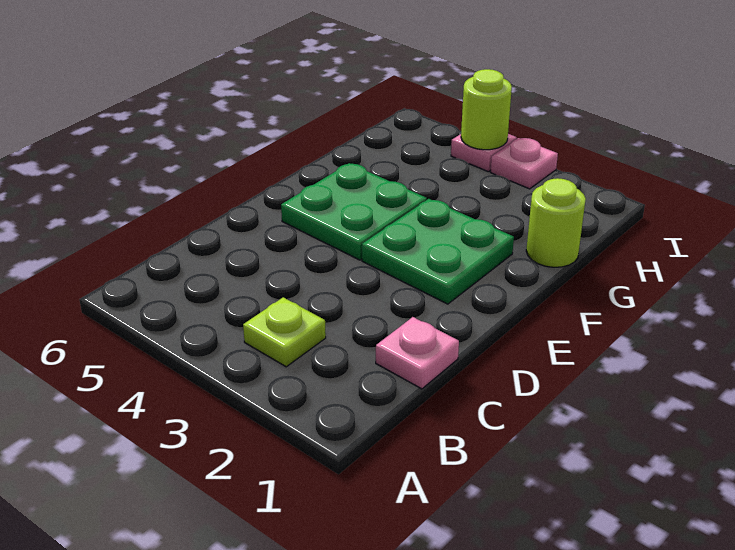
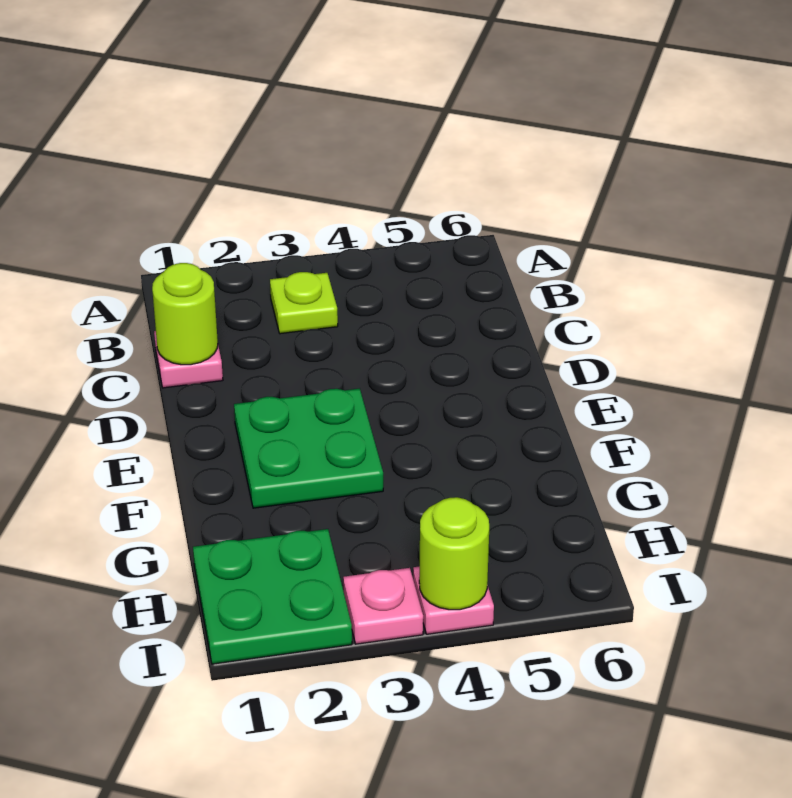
green 2x2 plate [281,163,427,260] -> green 2x2 plate moved to [193,529,352,664]
lime 1x1 round brick [526,178,586,267] -> lime 1x1 round brick moved to [152,263,218,365]

